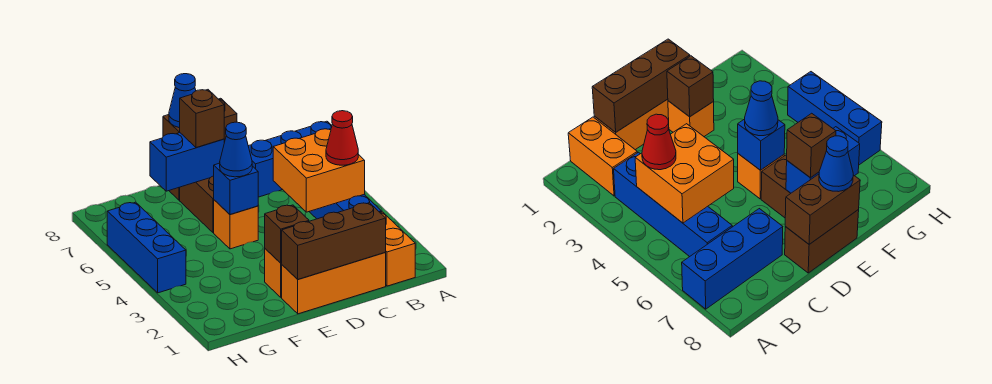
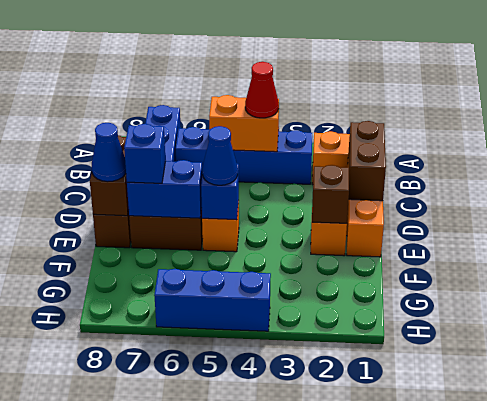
orange 2x2 brick [273,129,365,212] -> orange 1x2 brick [209,95,279,152]
brown 1x3 brick [282,203,386,279] -> brown 1x2 brick [348,121,386,201]
blue 1x2 brick [150,133,224,191] -> blue 1x2 brick turned to [127,160,202,218]
brown 1x1 brick [180,90,224,148] -> blue 1x1 brick [124,124,166,183]

